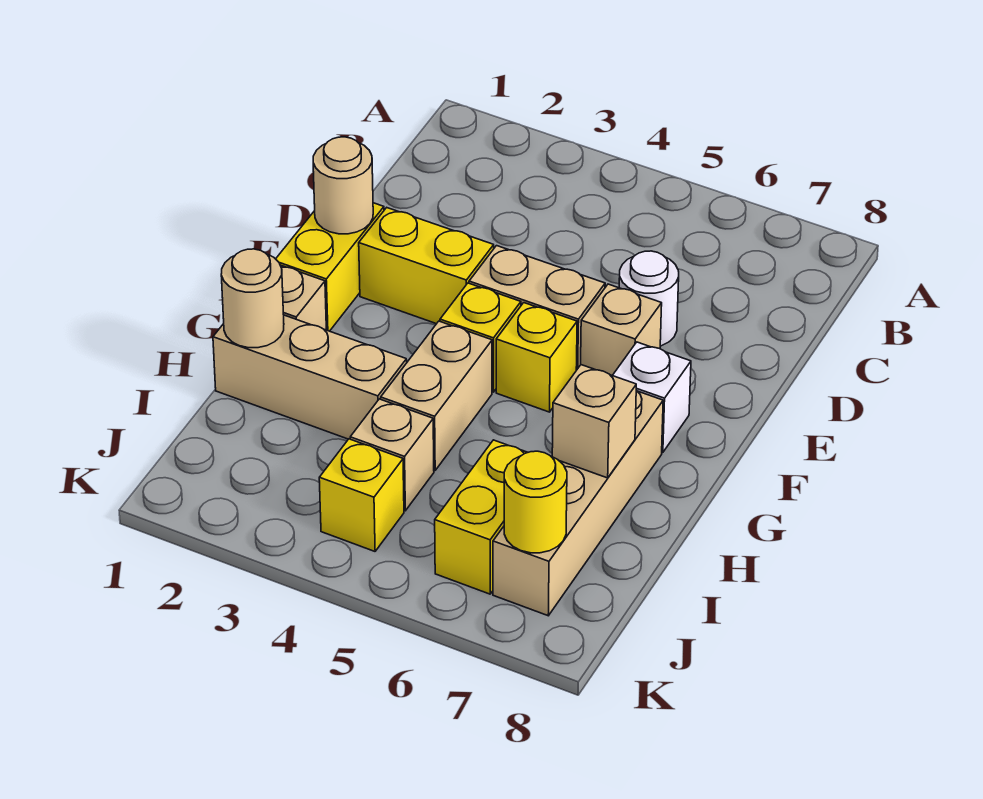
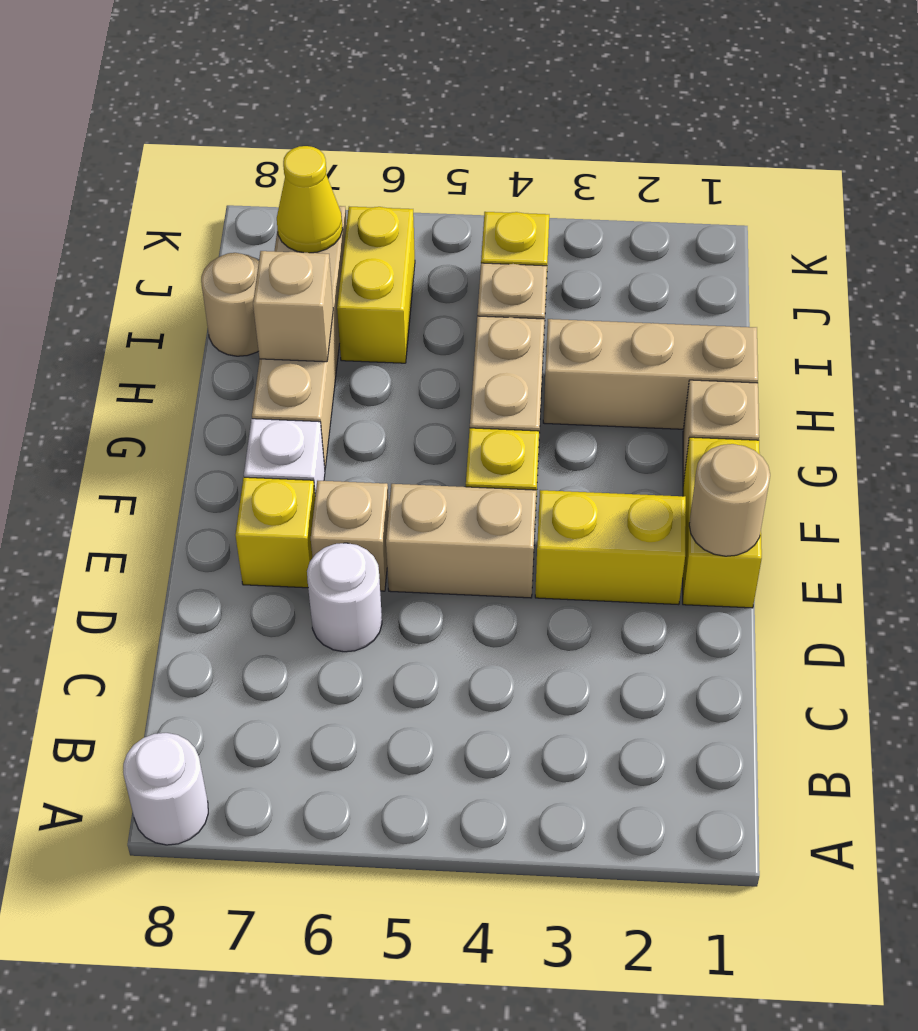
none -> white 1x1 round brick [123,733,208,845]
yellow 1x1 brick [496,303,577,412] -> yellow 1x1 brick moved to [235,477,315,588]
tan 1x1 round brick [221,249,284,348] -> tan 1x1 round brick moved to [201,253,259,356]
yellow 1x1 round brick [504,451,567,553] -> yellow 1x1 cone [277,146,343,253]

